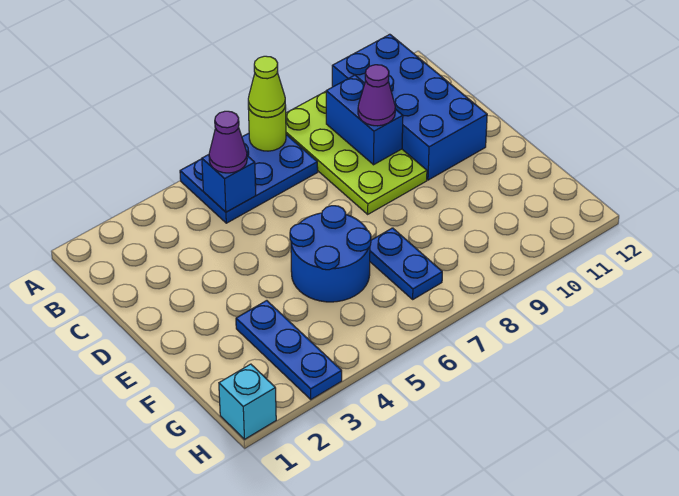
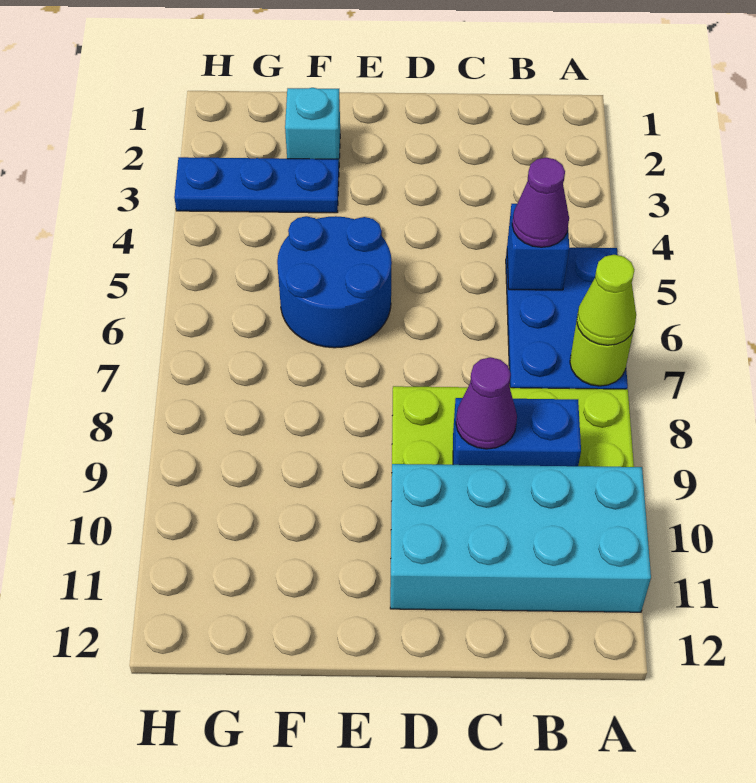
blue 2x4 brick [332,34,487,180] -> cyan 2x4 brick [390,464,651,612]
blue 1x2 plate [370,228,442,299] -> none
cyan 1x1 brick [219,364,276,439] -> cyan 1x1 brick moved to [285,88,340,159]

